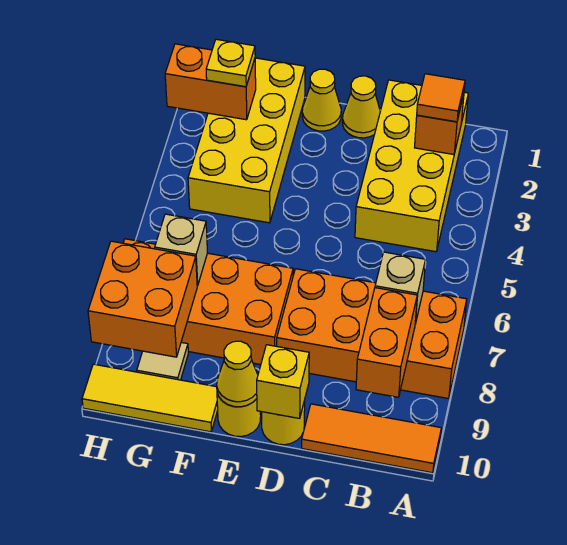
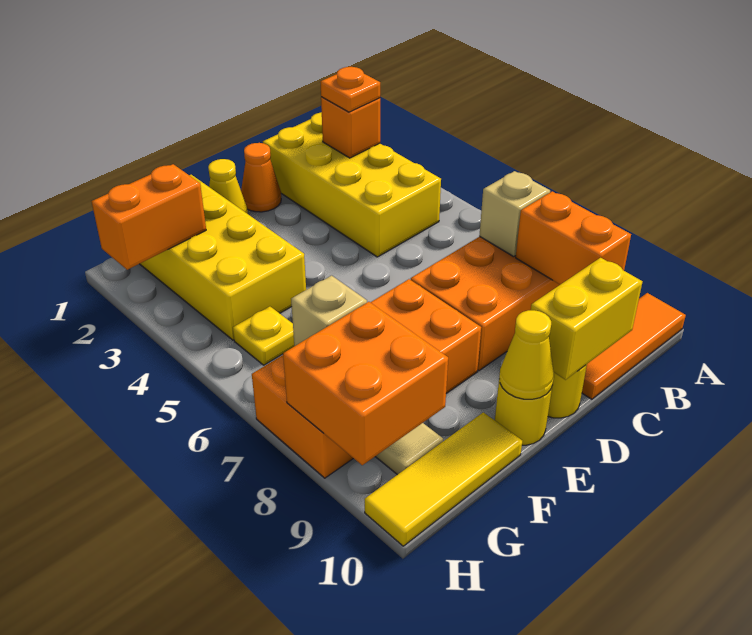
orange 1x1 tile [417,74,465,122] -> orange 1x1 plate [320,67,380,112]
yellow 1x1 cone [343,76,380,138] -> orange 1x1 cone [241,143,281,212]
yellow 1x1 brick [257,345,309,418] -> yellow 1x2 brick [531,258,642,380]
yellow 1x1 plate [206,39,255,87] -> yellow 1x1 plate moved to [233,306,294,365]

